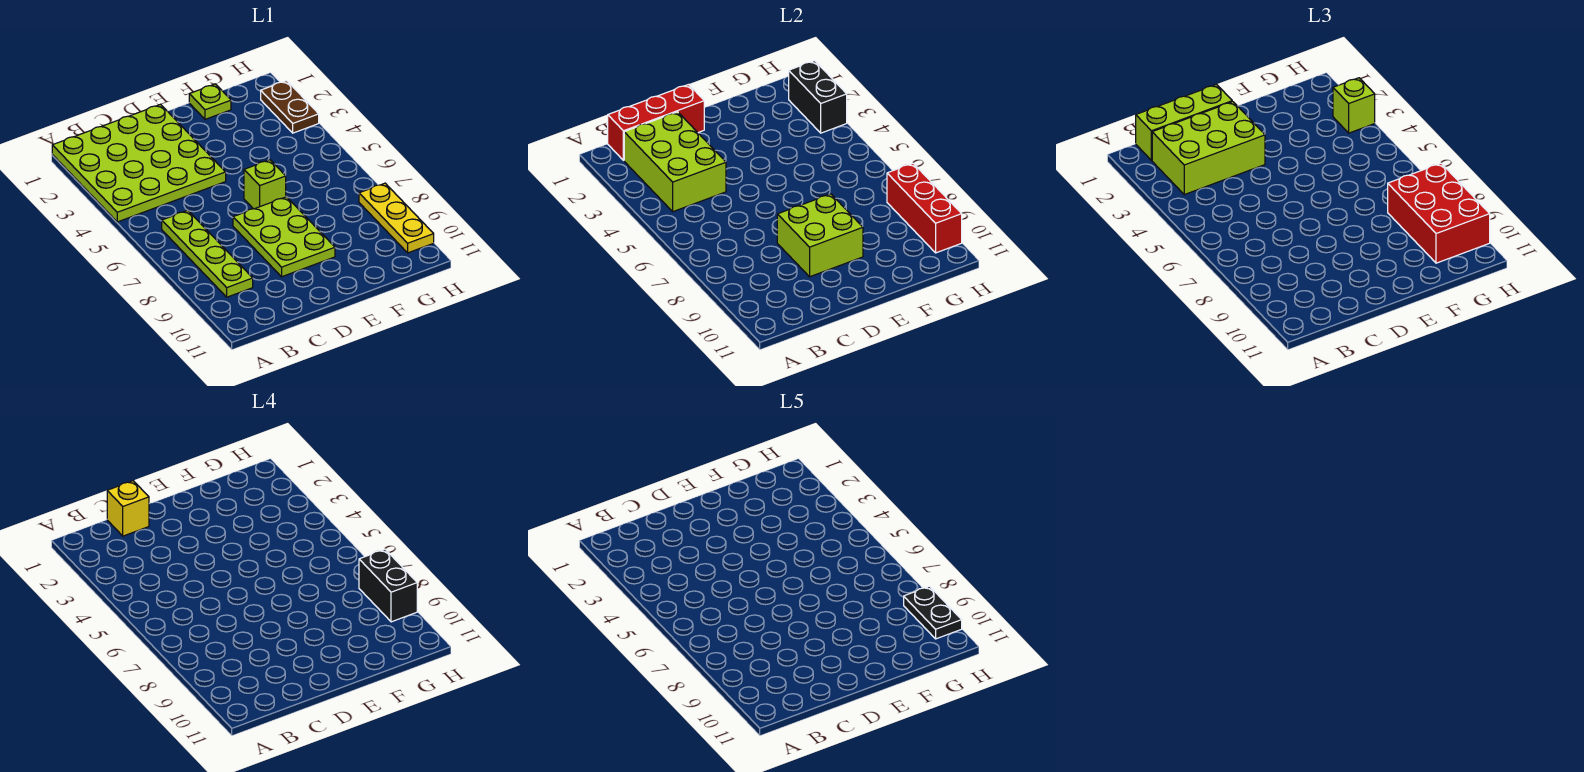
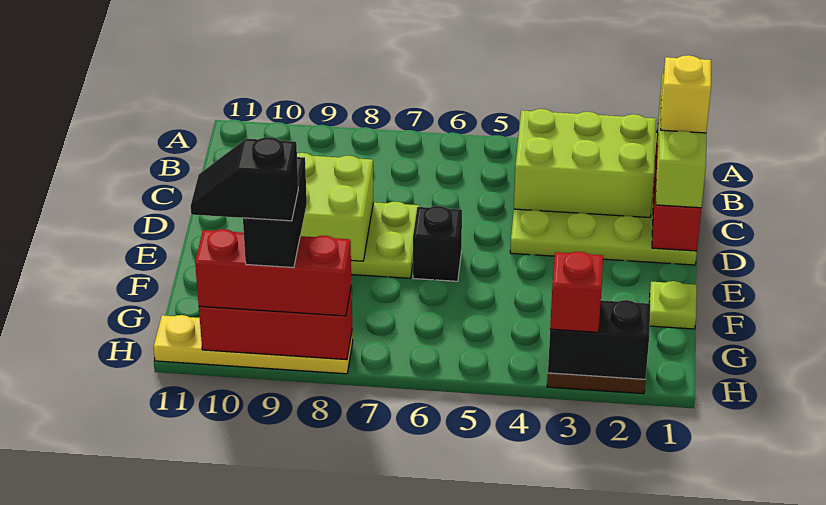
lime 2x3 brick [1152,102,1265,195] -> none
lime 1x4 plate [162,211,253,297] -> none
lime 1x1 brick [244,160,286,209] -> black 1x1 brick [413,206,462,281]
red 2x3 brick [1388,163,1490,263] -> red 1x3 brick [195,229,351,316]
lime 1x1 brick [1333,78,1375,133] -> red 1x1 brick [550,252,603,332]
yellow 1x3 plate [359,183,434,253] -> yellow 1x4 plate [153,315,353,374]
black 1x2 brick [359,549,417,622] -> black 1x2 brick turned to [243,157,307,268]
black 1x2 plate [904,586,962,639] -> black 1x2 slope [191,137,298,221]

